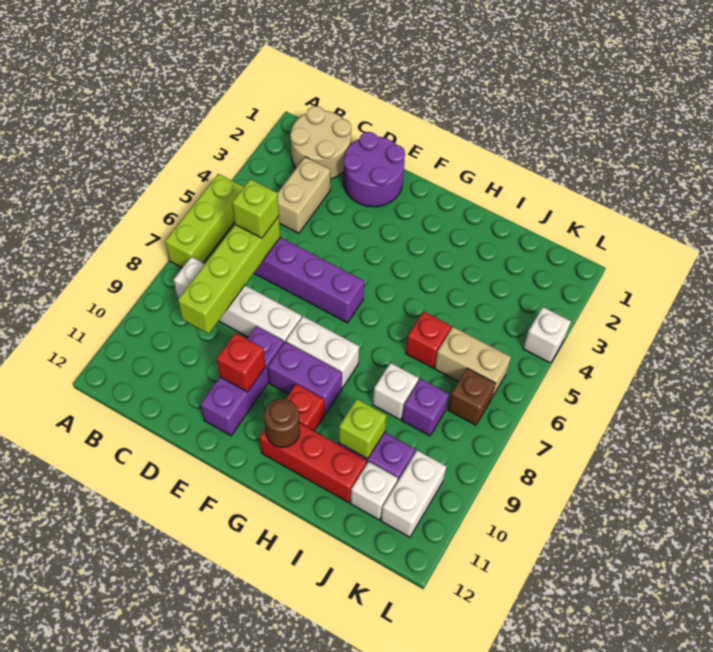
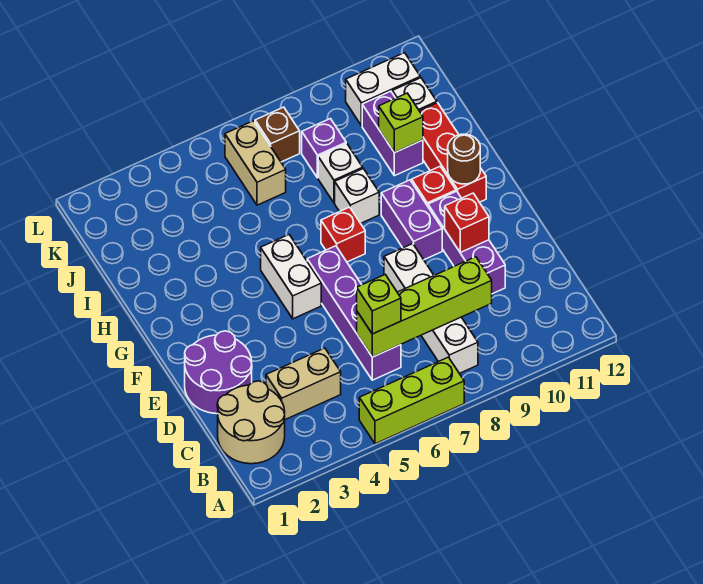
purple 1x3 brick [201,326,284,436] -> purple 1x3 brick turned to [428,191,505,294]
white 1x2 brick [286,316,359,388] -> white 1x2 brick moved to [261,235,321,319]
red 1x1 brick [406,311,451,368] -> red 1x1 brick moved to [321,207,365,262]
white 1x1 brick [523,307,571,363] -> white 1x1 brick moved to [335,169,379,223]

